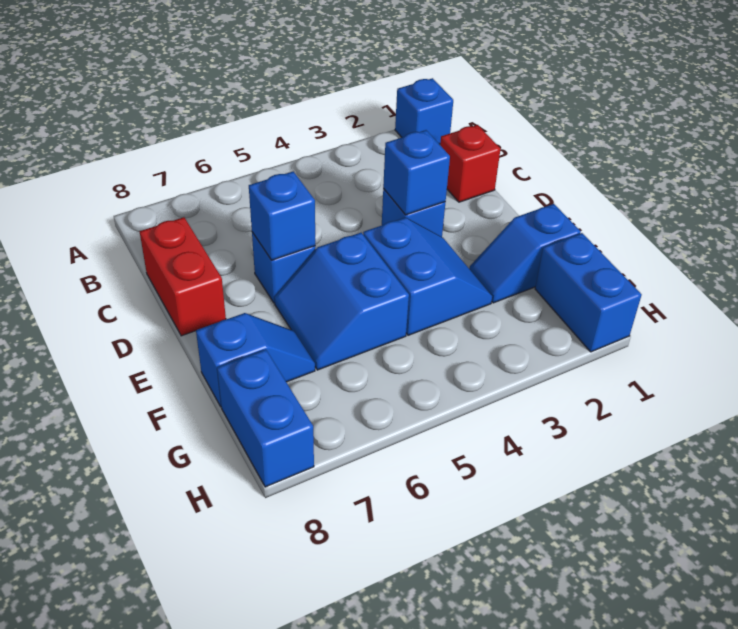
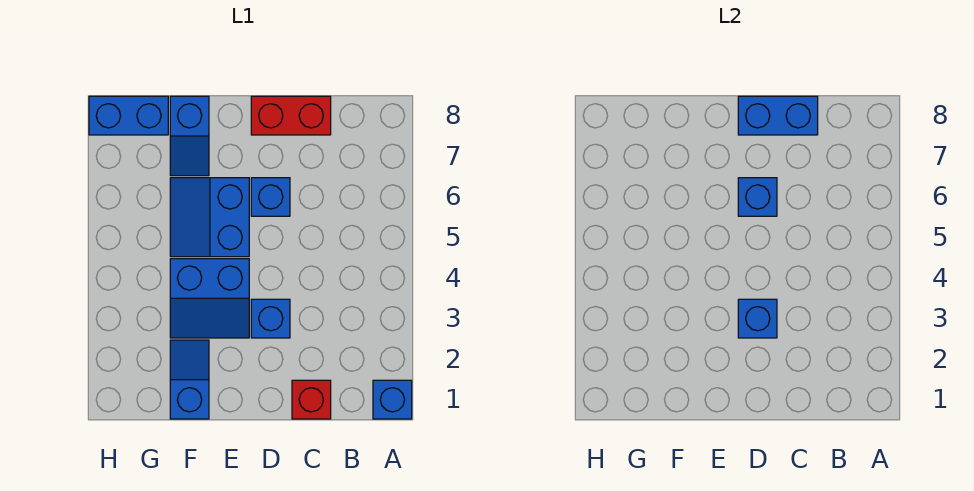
blue 2x2 slope [274,233,409,370] -> blue 2x2 slope turned to [170,178,249,257]
blue 1x2 brick [535,233,641,352] -> blue 1x2 brick moved to [738,96,818,135]

